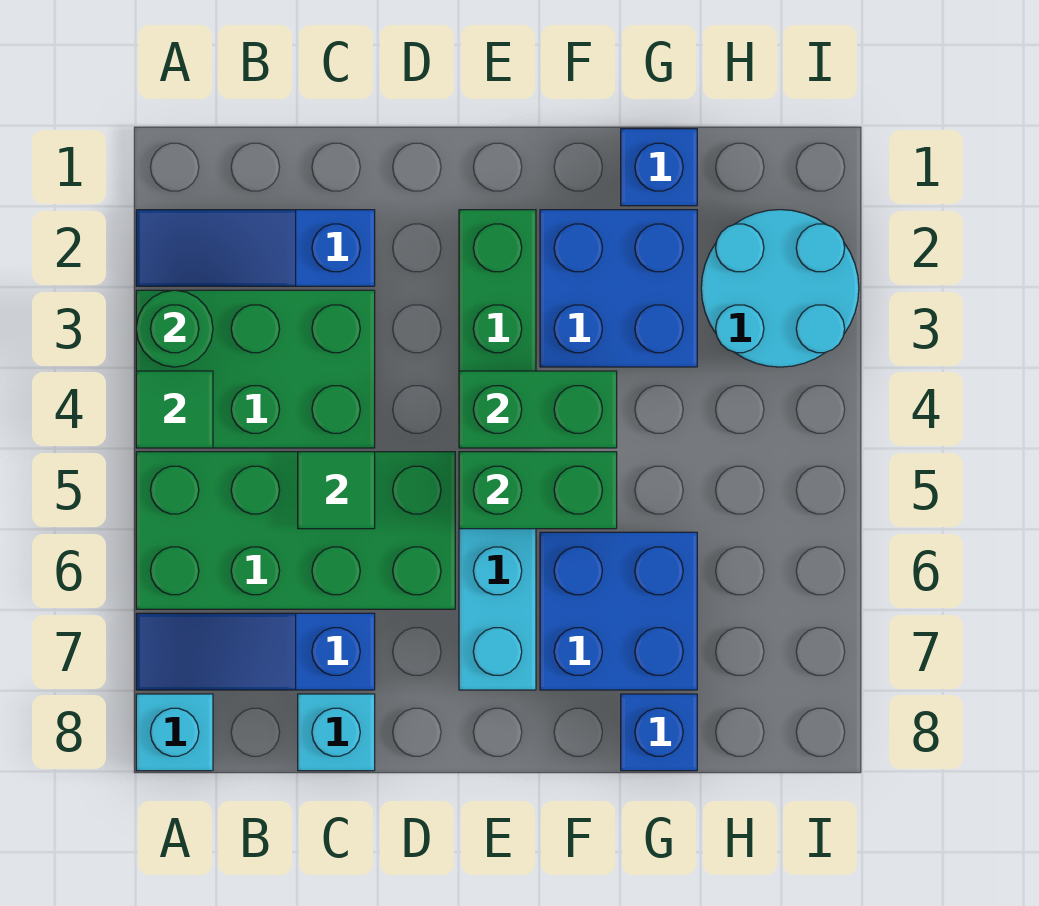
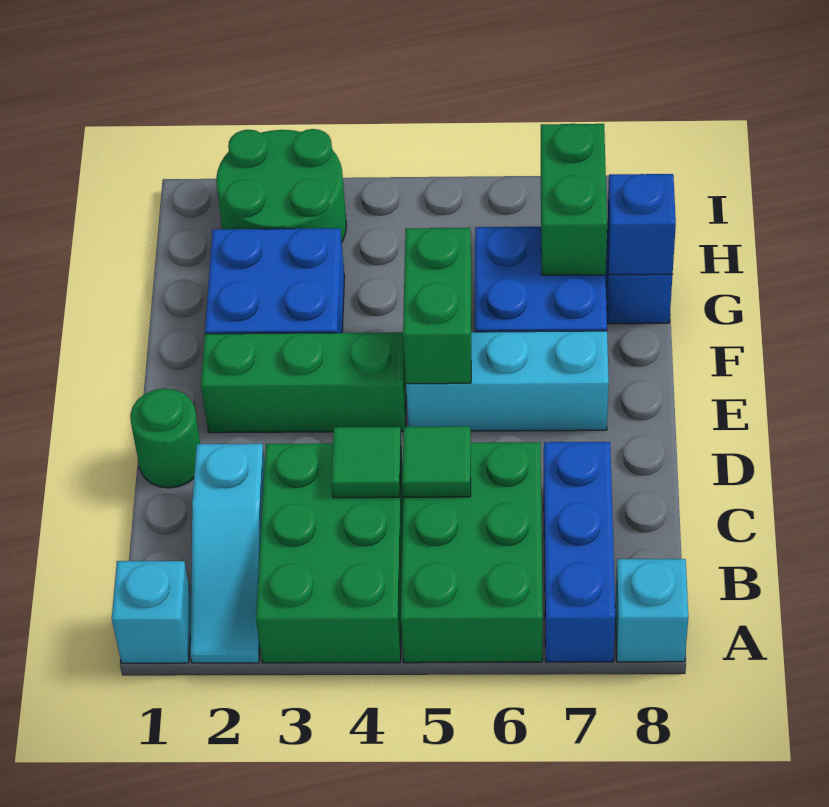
blue 1x3 slope [136,210,375,286] -> cyan 1x3 slope [190,444,265,663]
green 1x1 round brick [136,290,213,367] -> green 1x1 round brick moved to [130,388,200,488]
green 1x1 tile [136,371,213,448] -> green 1x1 tile moved to [331,427,401,498]
green 2x4 brick [136,452,455,609] -> green 2x3 brick [401,442,543,663]
blue 1x3 slope [136,613,375,690] -> blue 1x3 brick [544,442,615,662]
cyan 1x1 brick [298,694,375,771] -> cyan 1x1 brick moved to [112,561,191,663]
green 1x2 brick [459,371,617,448] -> green 1x2 brick moved to [541,124,607,275]
blue 1x1 brick [621,129,697,206] -> blue 1x1 brick moved to [607,174,676,275]
cyan 2x2 round brick [701,210,859,367] -> green 2x2 round brick [216,129,346,242]

